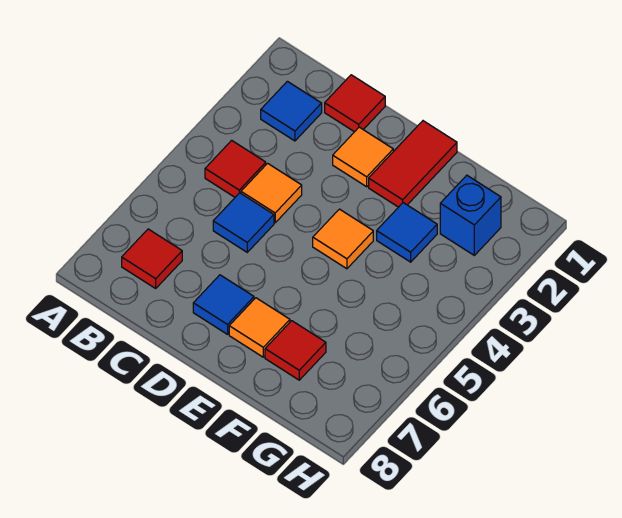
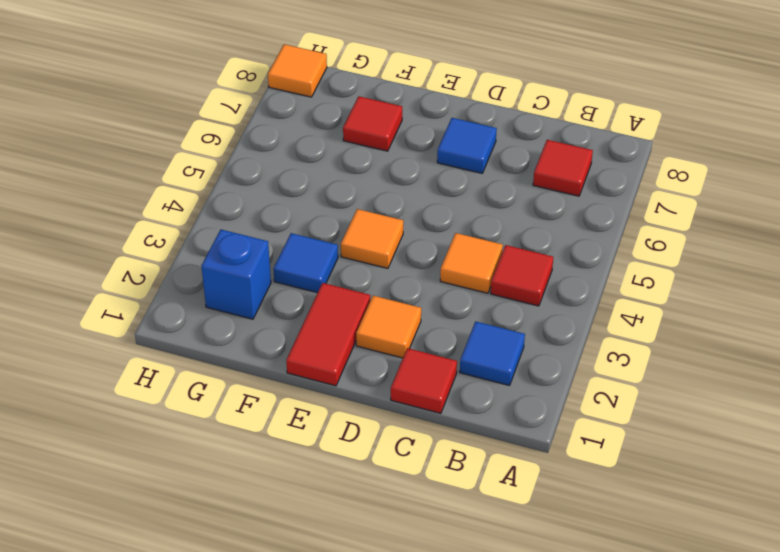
blue 1x1 tile [213,193,274,252] -> none
orange 1x1 tile [229,298,290,357] -> orange 1x1 tile moved to [268,44,327,97]

